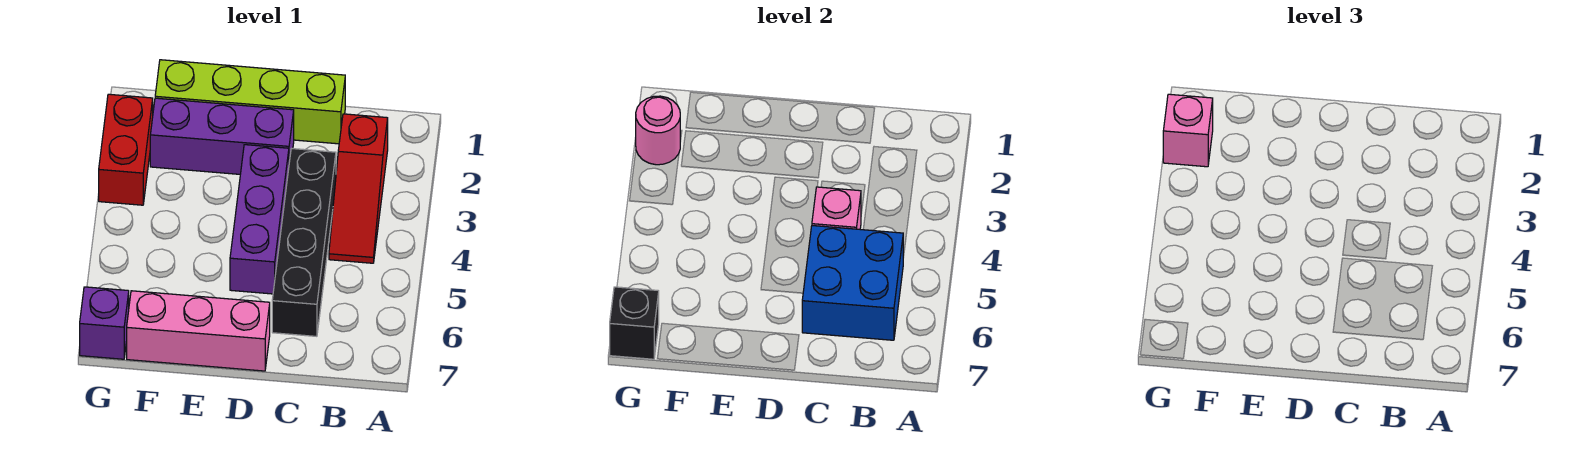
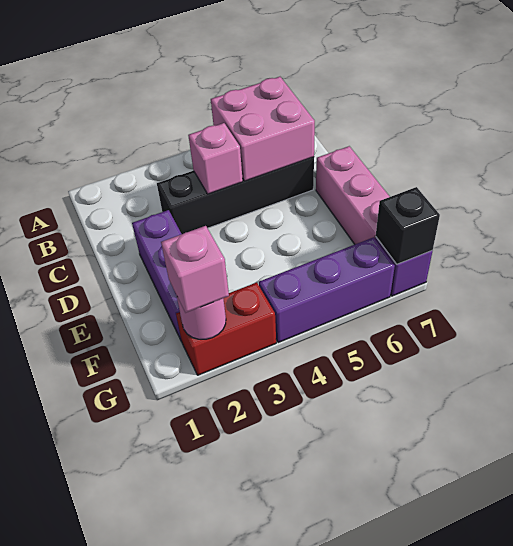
red 1x3 slope [329,114,388,263] -> none
blue 2x2 brick [802,226,903,340] -> pink 2x2 brick [211,77,315,181]
lime 1x4 brick [155,60,345,144] -> none
purple 1x3 brick [230,145,289,294] -> purple 1x3 brick moved to [259,237,395,342]

